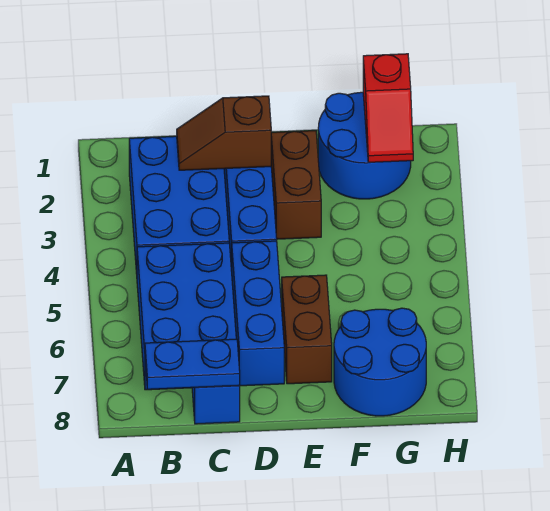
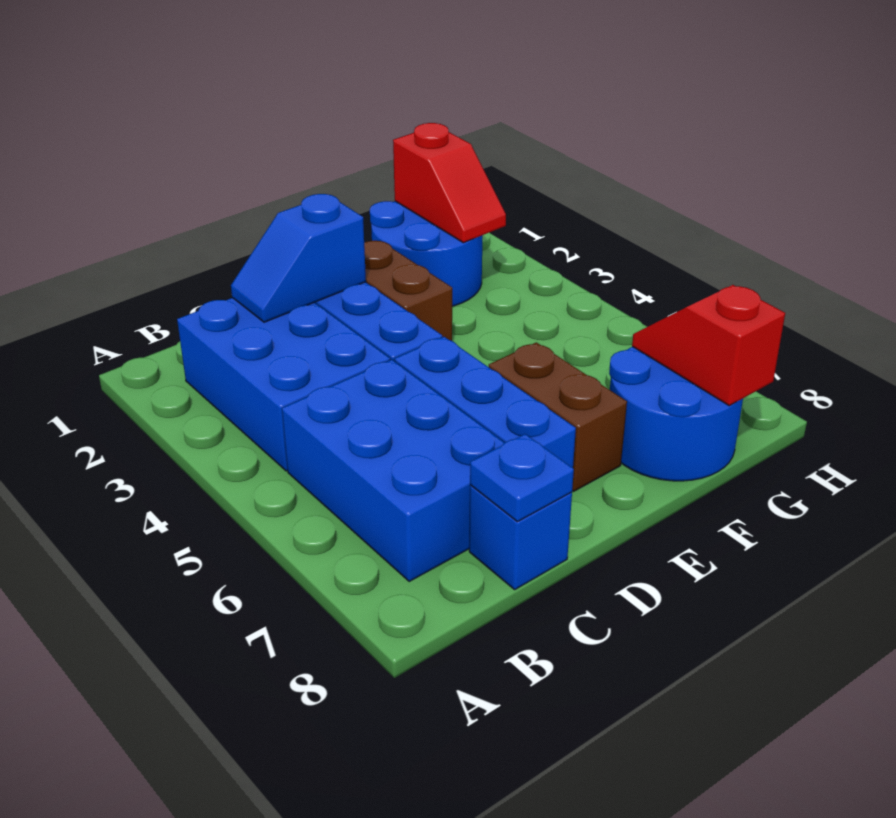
blue 1x2 plate [145,339,240,389] -> blue 1x1 plate [470,434,574,522]
brown 1x2 slope [177,96,271,170] -> blue 1x2 slope [231,194,366,322]
none -> red 1x2 slope [632,285,785,406]

